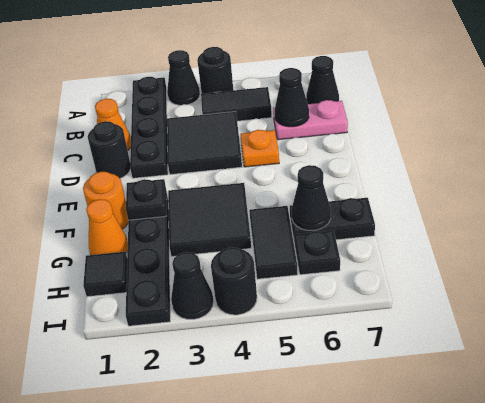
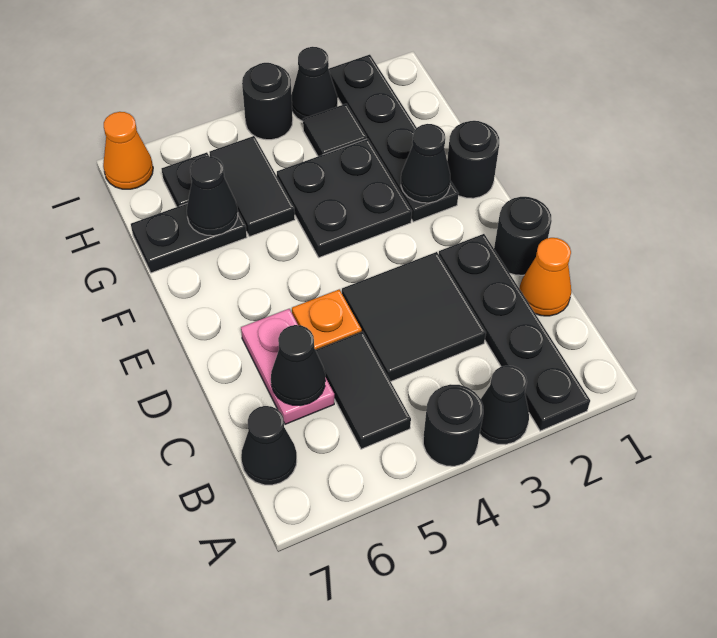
black 1x2 tile [201,87,272,121] -> black 1x2 tile turned to [316,331,411,449]
pink 1x2 plate [273,100,348,140] -> pink 1x2 plate turned to [241,309,334,424]
orange 1x1 round brick [83,172,129,229] -> black 1x1 round brick [447,121,499,198]
black 1x1 plate [126,179,167,220] -> black 1x1 cone [401,124,450,203]
black 2x2 tile [168,183,251,257] -> black 2x2 plate [277,139,412,258]
orange 1x1 cone [86,199,128,255] -> orange 1x1 cone moved to [103,112,153,189]
black 1x1 tile [83,252,127,297] -> black 1x1 tile moved to [303,104,367,156]

